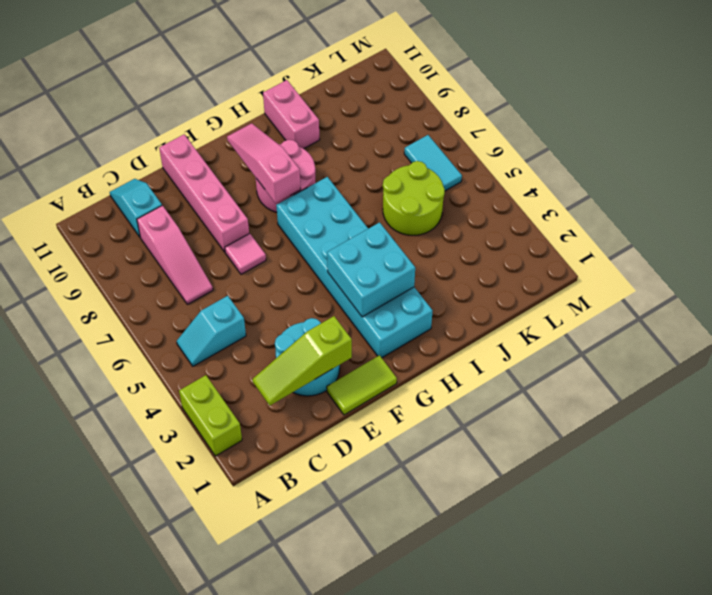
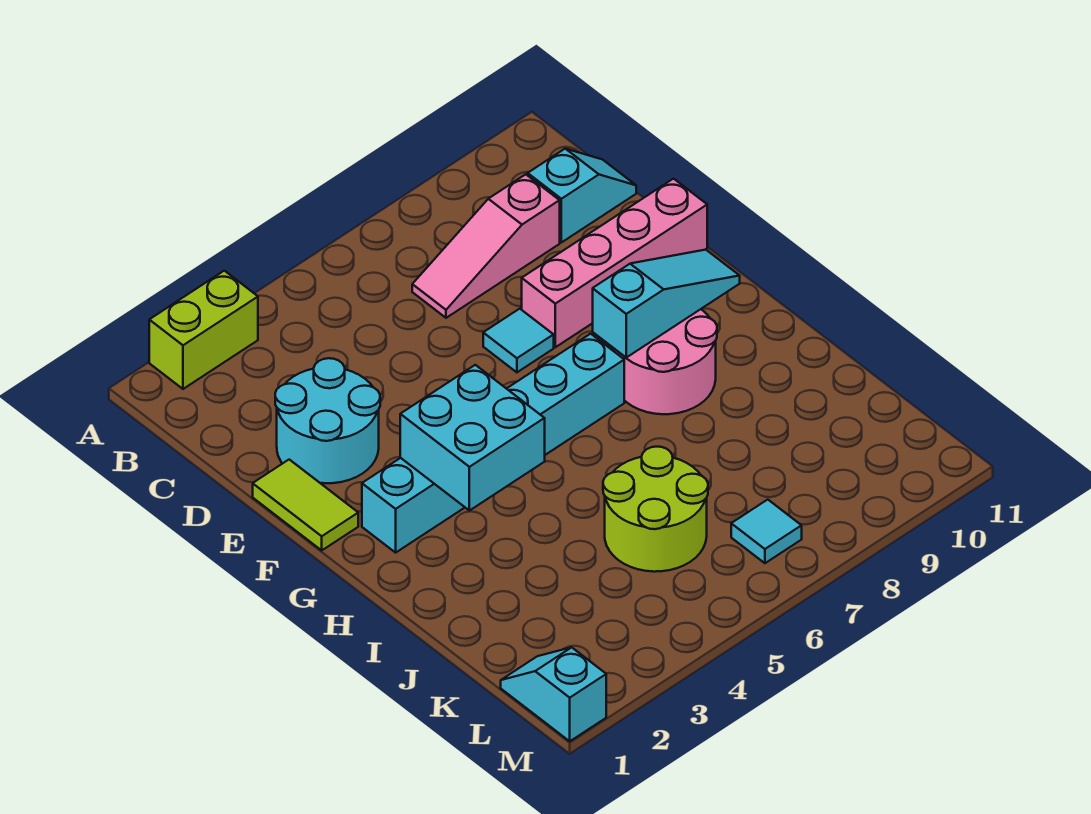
cyan 1x2 slope [177,296,246,366] -> cyan 1x2 slope moved to [501,647,606,741]
lime 1x3 slope [253,316,352,405] -> none
pink 1x1 tile [225,233,266,274] -> cyan 1x1 tile [483,309,554,372]
cyan 2x6 brick [276,177,432,358] -> cyan 1x6 brick [362,334,624,553]
pink 1x3 slope [227,123,301,203] -> cyan 1x3 slope [593,250,740,357]
pink 1x2 brick [263,80,320,149] -> none
cyan 1x2 tile [404,135,462,191] -> cyan 1x1 tile [731,500,802,563]

